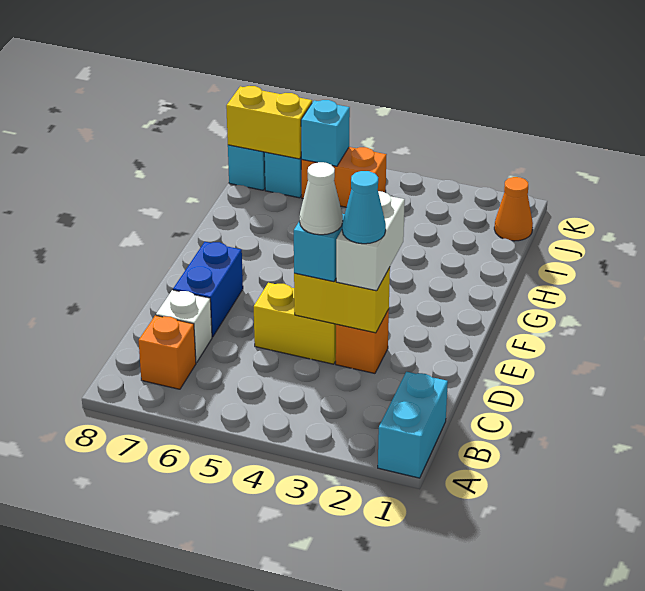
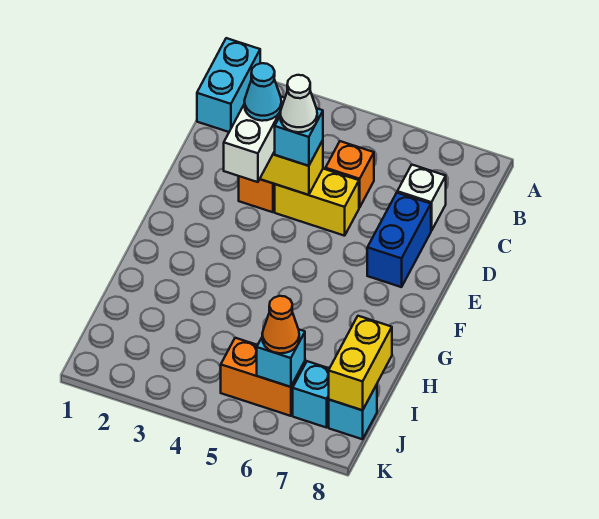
orange 1x1 brick [139,315,196,389] -> orange 1x1 brick moved to [326,141,374,208]
orange 1x1 cone [494,177,533,241] -> orange 1x1 cone moved to [262,296,299,353]
yellow 1x2 brick [226,86,312,159] -> yellow 1x2 brick turned to [329,316,392,410]

